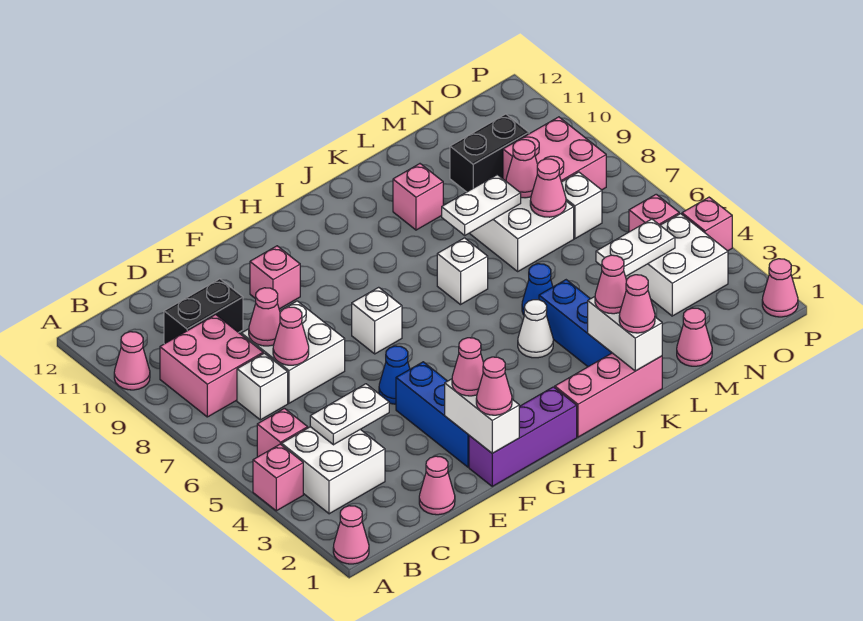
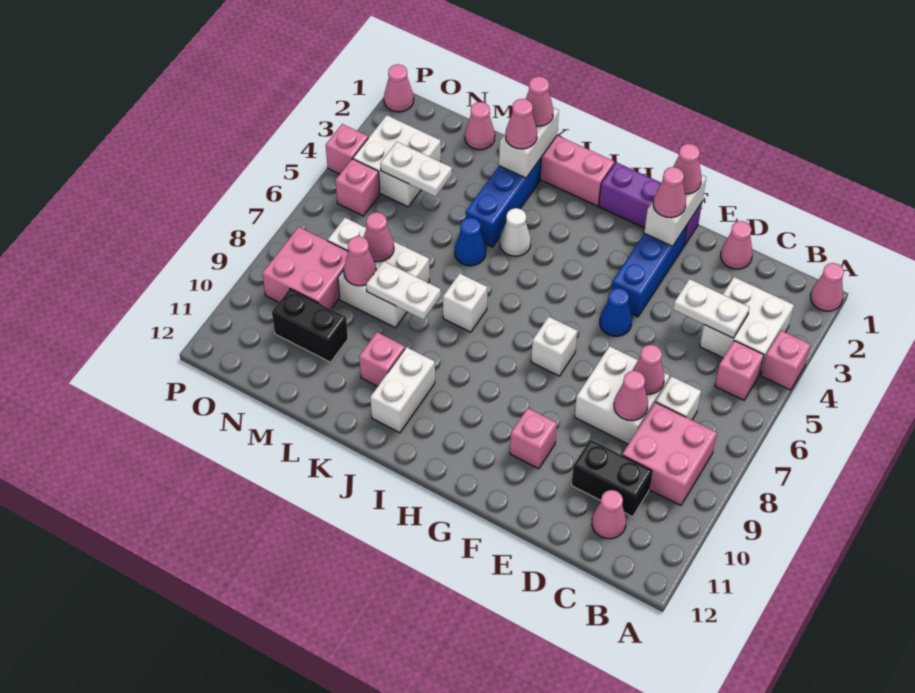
pink 1x1 cone [114,332,150,390] -> pink 1x1 cone moved to [592,490,626,539]
none -> white 1x2 brick [370,347,435,433]

